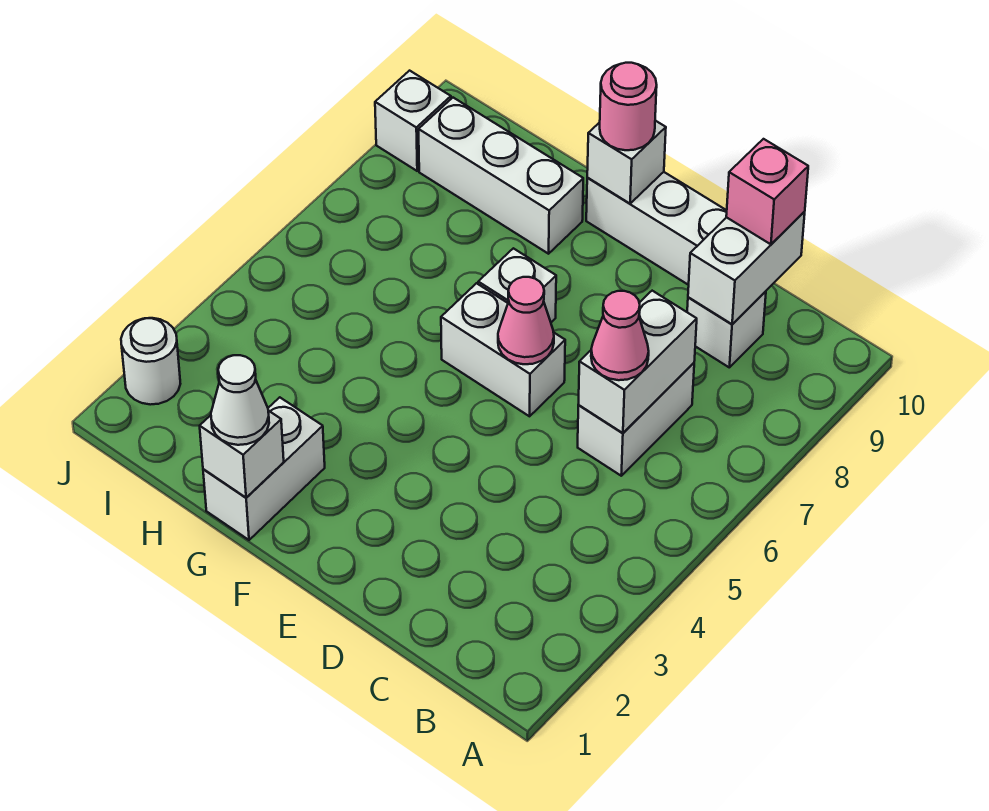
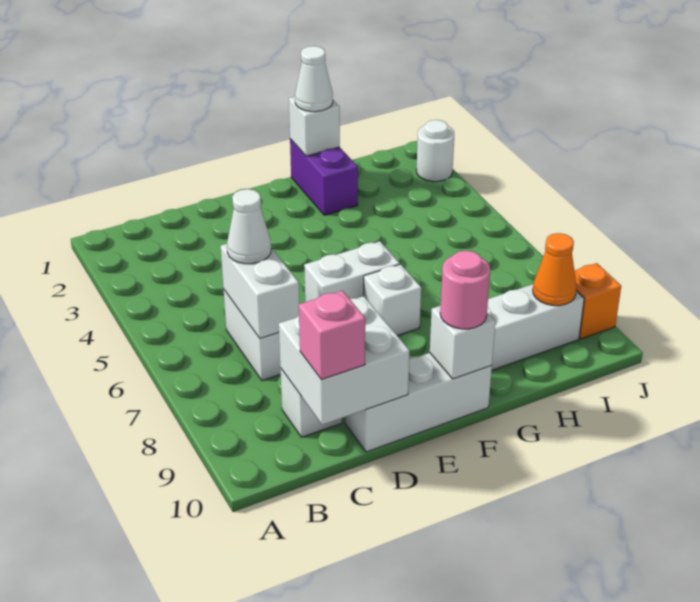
pink 1x1 cone [591,291,649,380] -> white 1x1 cone [227,189,271,264]
white 1x2 brick [688,211,805,324] -> white 2x2 brick [279,296,410,425]
pink 1x1 cone [498,277,554,364] -> none
white 1x2 brick [203,397,325,540] -> purple 1x2 brick [290,139,358,215]
none -> orange 1x1 cone [533,233,577,306]
white 1x1 brick [375,71,451,171] -> orange 1x1 brick [574,263,621,339]

